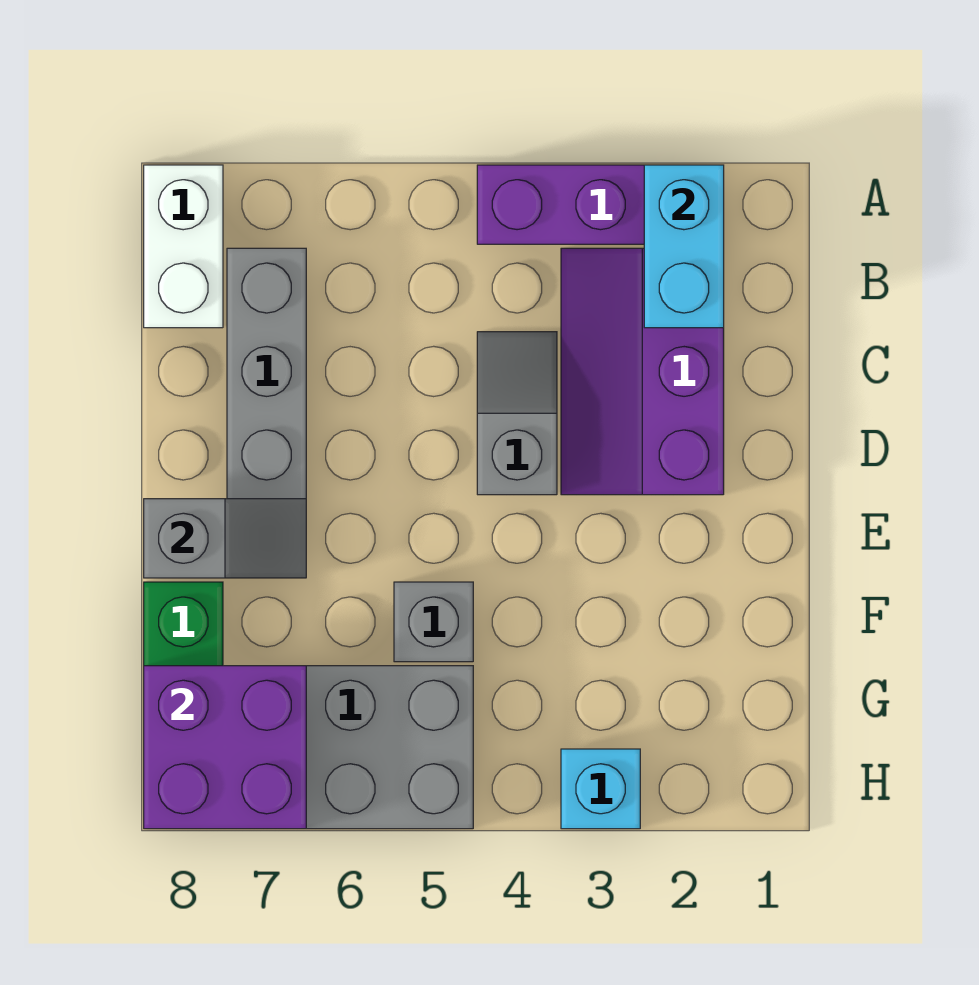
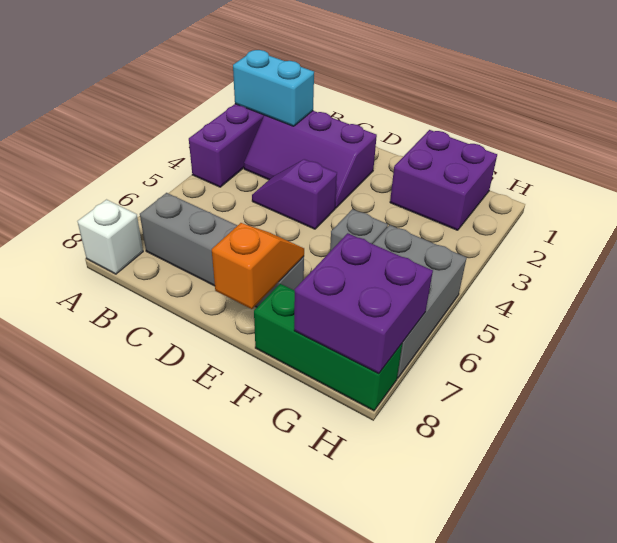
white 1x2 brick [144,165,223,328] -> white 1x1 brick [77,200,143,274]
grey 1x2 slope [477,332,557,495] -> purple 1x2 slope [252,159,337,229]
grey 1x2 slope [144,499,306,578] -> orange 1x2 slope [212,223,304,309]
none -> purple 2x2 brick [390,130,497,230]
cyan 1x1 brick [561,749,640,829] -> none

